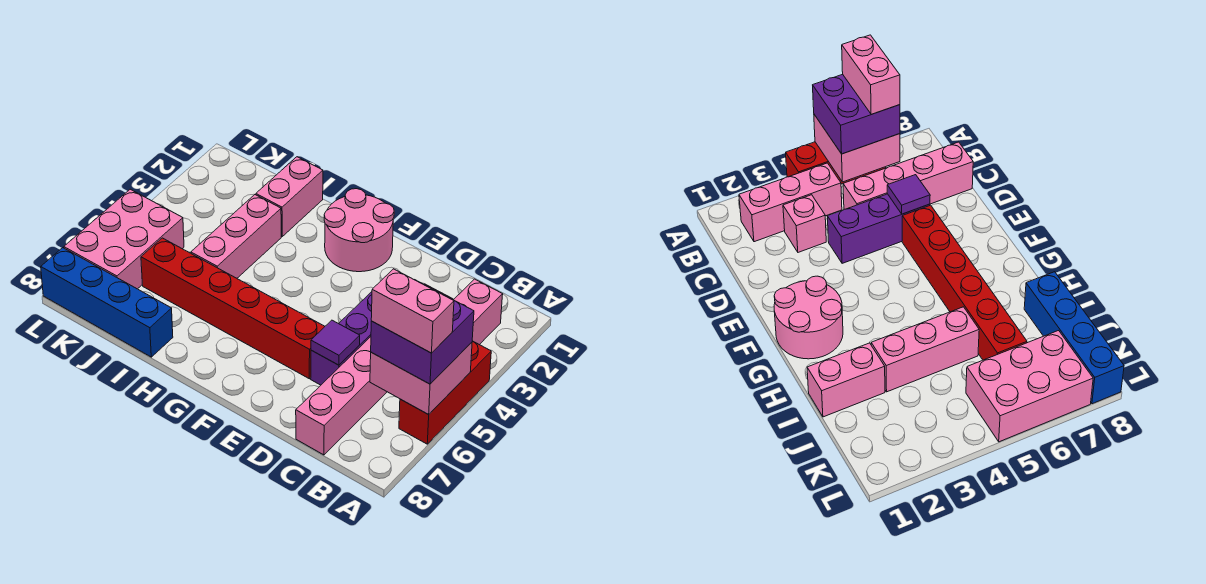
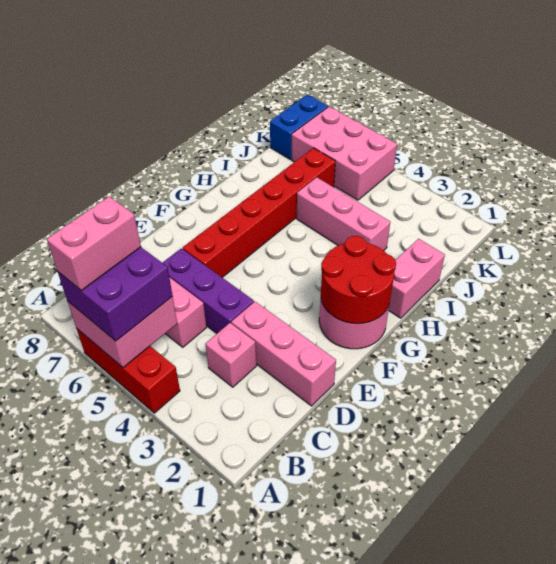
pink 1x3 brick [454,279,503,345] -> pink 1x3 brick moved to [231,302,336,406]
purple 1x1 tile [311,320,360,365] -> none
none -> red 2x2 round brick [321,236,396,324]
pink 1x2 brick [256,157,323,236] -> pink 1x2 brick turned to [389,239,445,318]
blue 1x4 brick [41,248,173,357] -> blue 1x2 brick [270,95,328,160]

